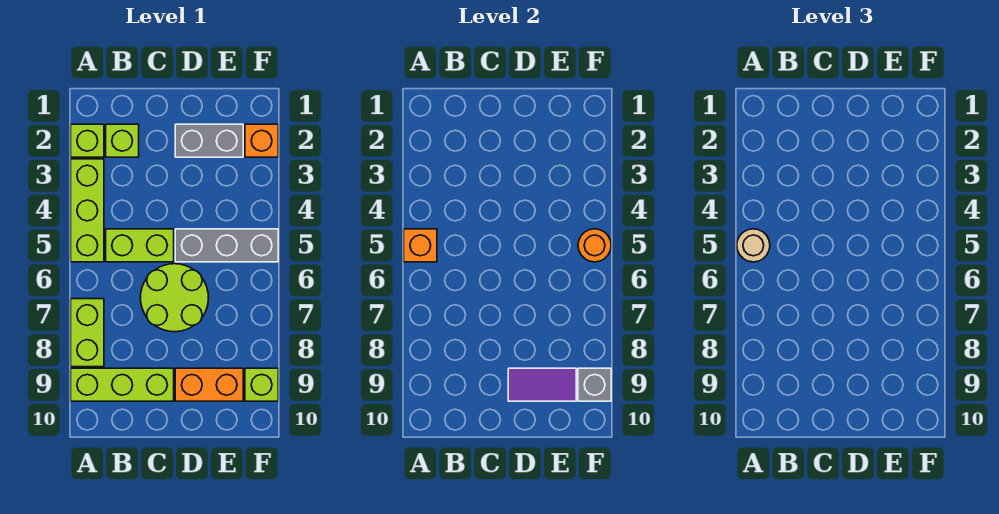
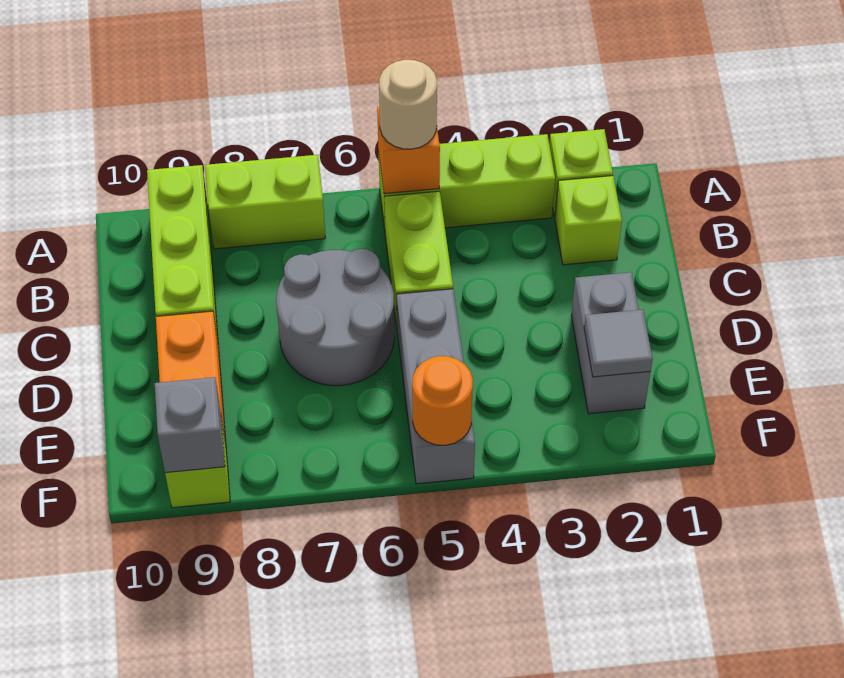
lime 2x2 round brick [140,264,209,332] -> grey 2x2 round brick [276,249,394,386]
purple 1x2 tile [508,368,576,401] -> none
none -> grey 1x1 tile [584,310,653,377]
orange 1x1 brick [245,124,278,157] -> none

